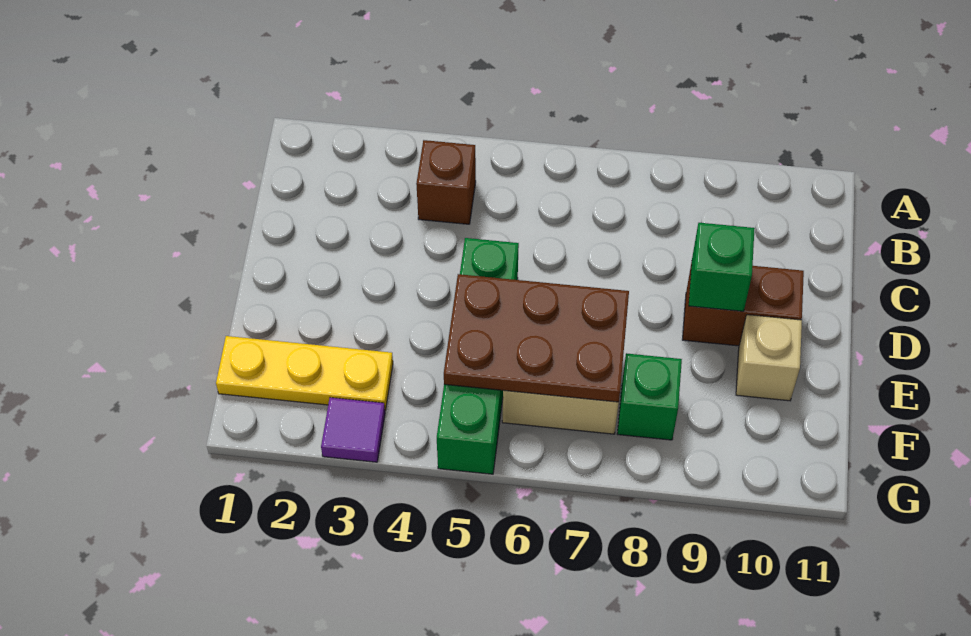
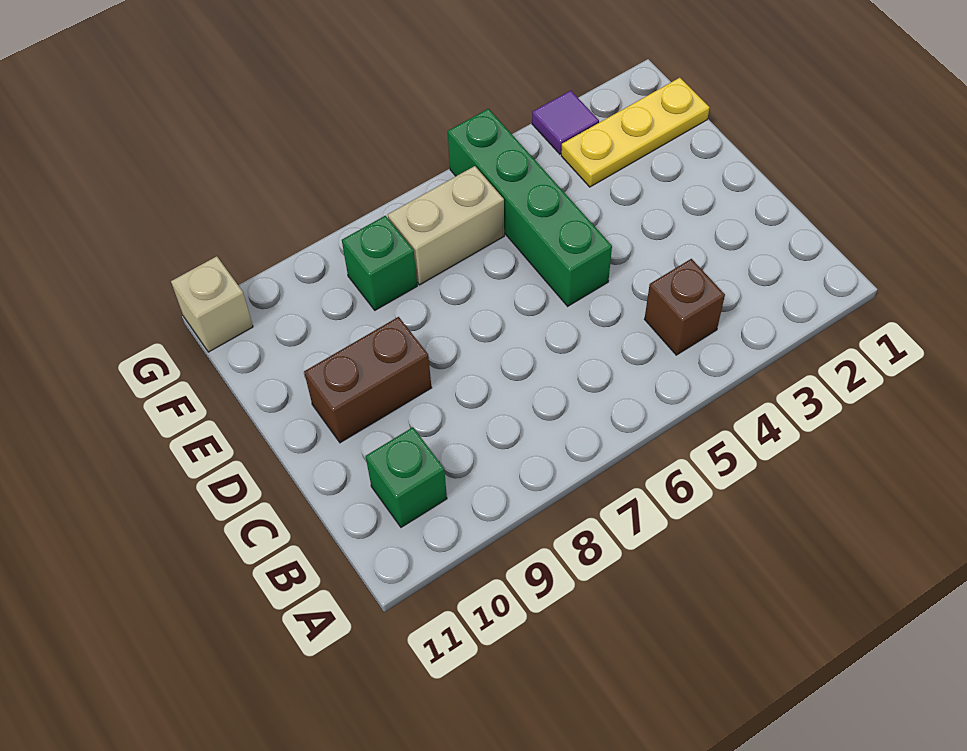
green 1x1 brick [689,223,755,311] -> green 1x1 brick moved to [366,427,447,527]
brown 2x3 plate [444,274,629,402] -> none
tan 1x1 brick [736,315,802,401] -> tan 1x1 brick moved to [171,256,253,352]

